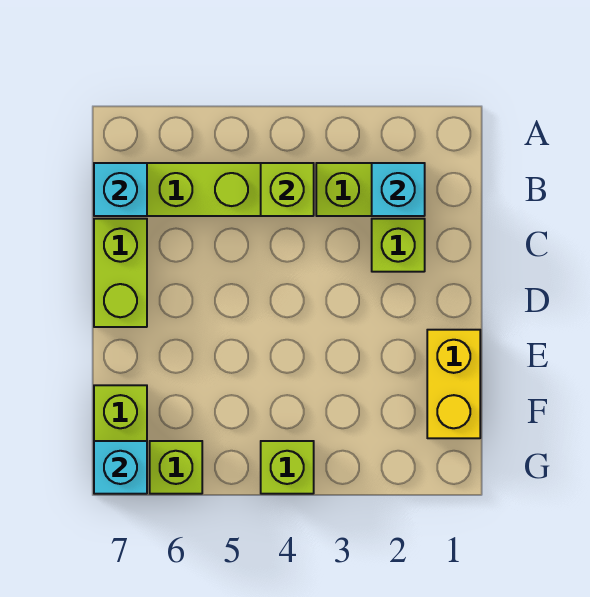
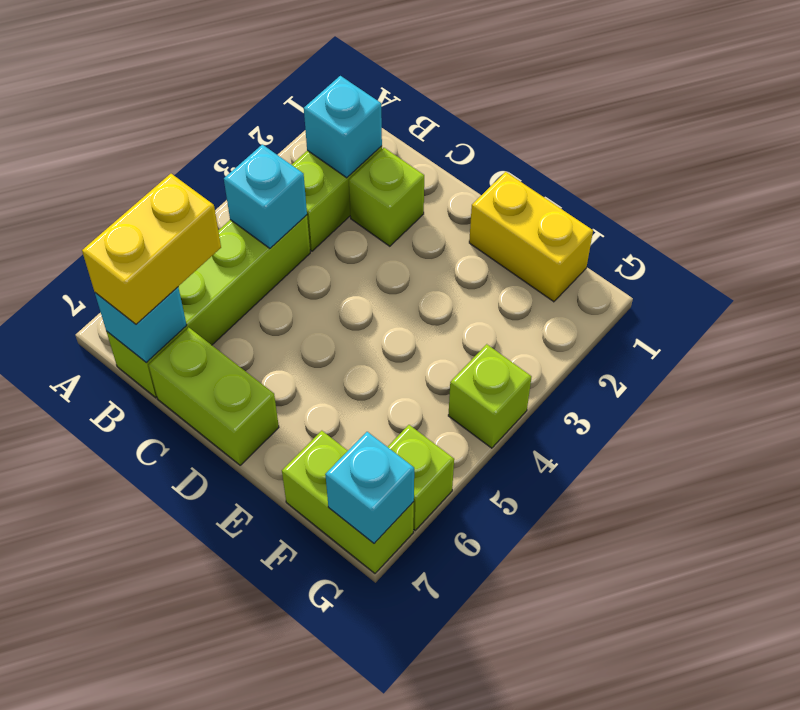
lime 1x1 brick [261,163,314,216] -> cyan 1x1 brick [224,144,307,248]
none -> yellow 1x2 brick [82,174,221,324]

